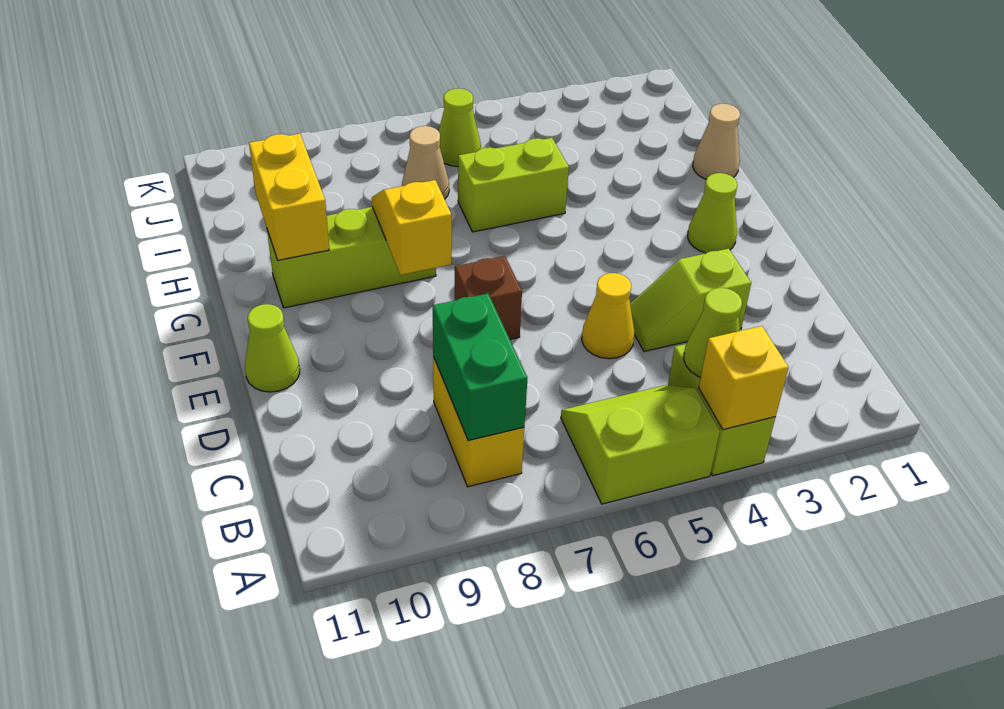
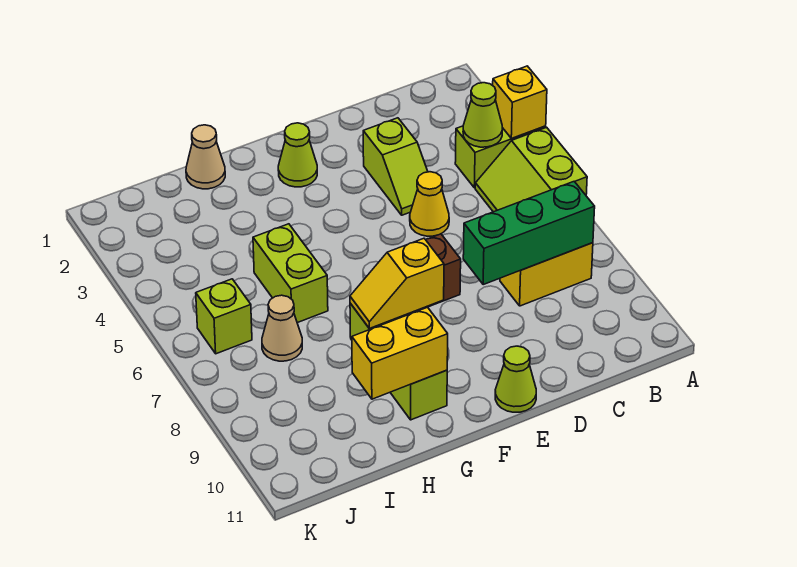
green 1x2 brick [433,293,527,441] -> green 1x3 brick [463,182,595,284]
lime 1x1 cone [439,88,481,167] -> lime 1x1 brick [196,279,252,354]

